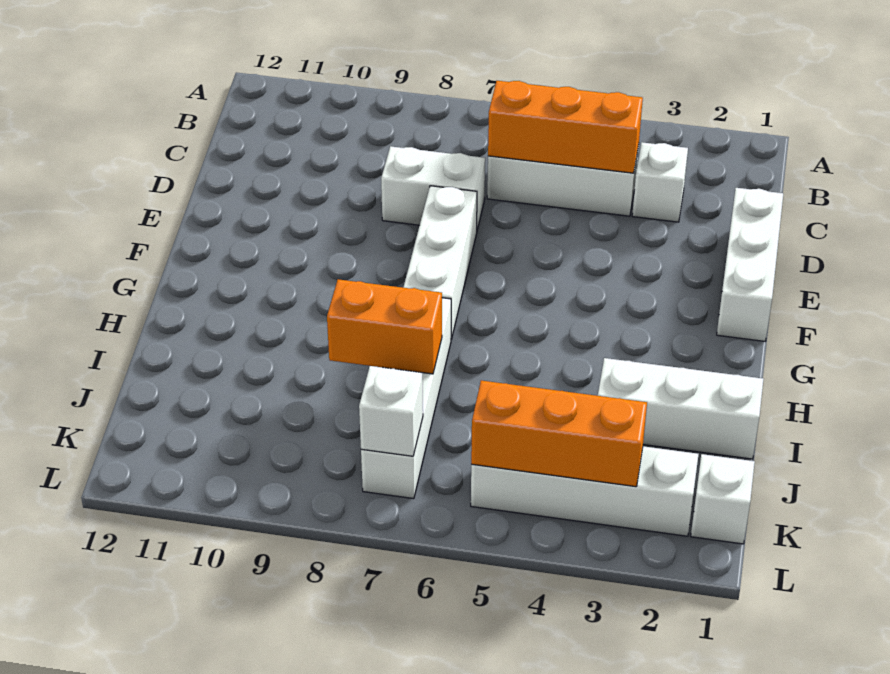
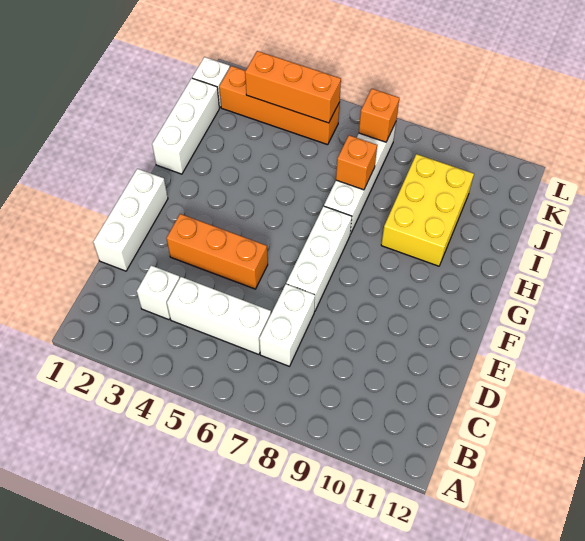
orange 1x3 brick [488,81,643,173] -> orange 1x3 brick moved to [166,214,268,289]
white 1x2 brick [381,146,485,230] -> white 1x2 brick turned to [259,284,315,366]
none -> yellow 2x3 brick [381,154,474,266]
white 1x3 brick [598,358,764,459] -> white 1x3 brick turned to [152,78,219,174]
orange 1x2 brick [327,279,442,374] -> orange 1x1 brick [336,135,377,190]
white 1x4 brick [471,446,699,536] -> orange 1x4 brick [219,66,340,145]
white 1x1 brick [359,366,423,456] -> orange 1x1 brick [359,89,399,142]

